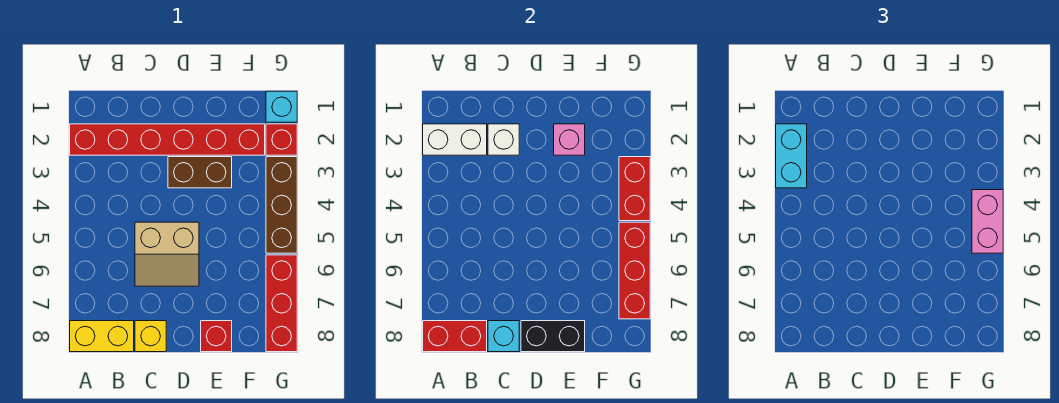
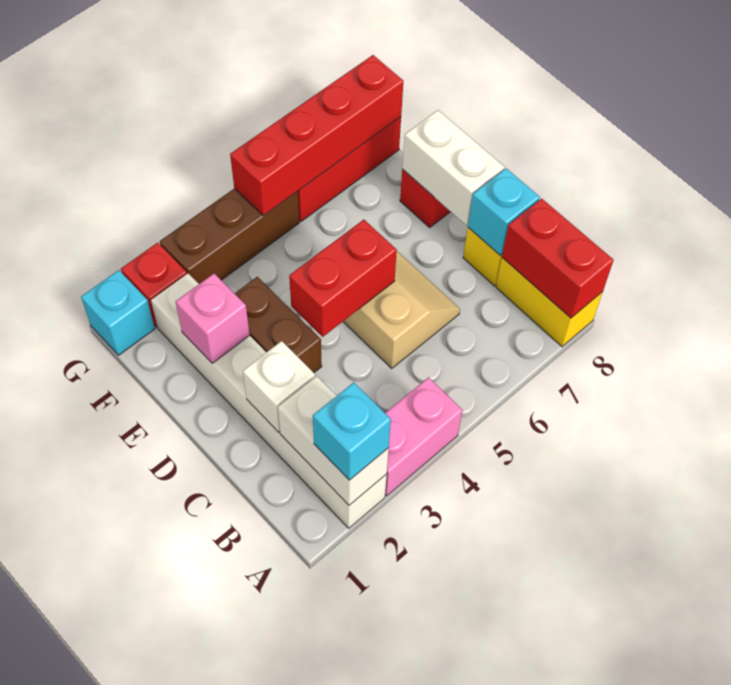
red 1x6 brick [70,124,265,155] -> white 1x6 brick [151,274,387,528]
cyan 1x2 brick [776,124,807,188] -> cyan 1x1 brick [313,382,391,480]
black 1x2 brick [521,321,585,352] -> white 1x2 brick [402,110,504,225]
red 1x2 brick [619,157,650,221] -> red 1x2 brick moved to [289,220,397,337]
pink 1x2 brick [972,190,1003,253] -> pink 1x2 brick moved to [385,378,463,496]
red 1x3 brick [619,222,650,319] -> red 1x4 brick [230,55,403,216]

